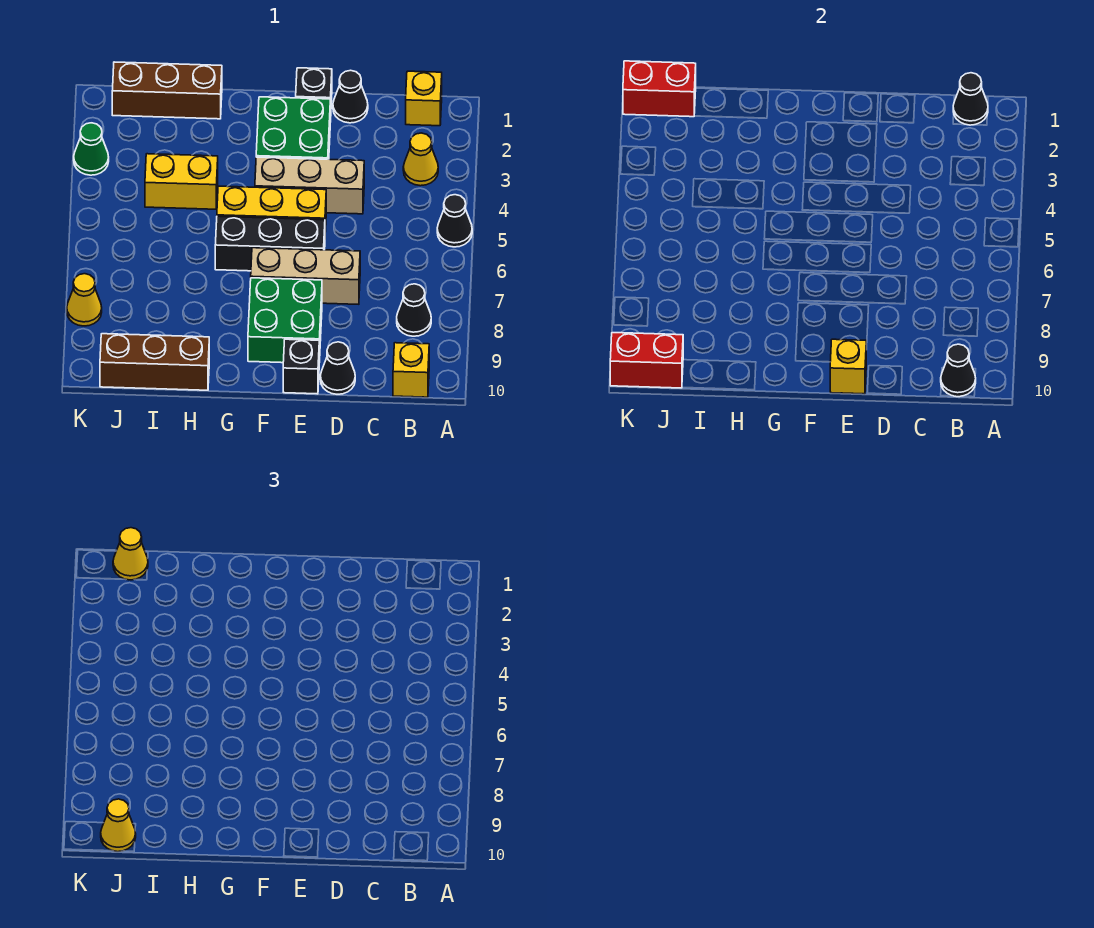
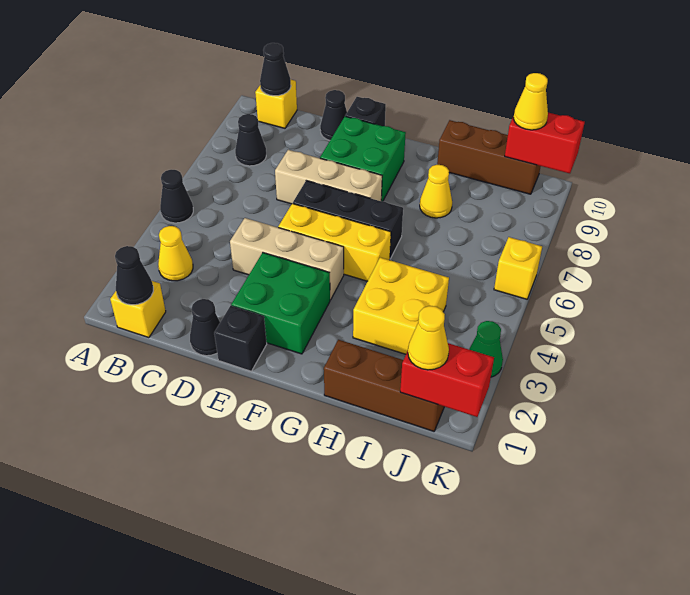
yellow 1x1 brick [830,339,866,394] -> yellow 1x1 brick moved to [494,237,542,299]
yellow 1x2 brick [145,154,218,209] -> yellow 2x2 brick [353,257,449,354]
yellow 1x1 cone [67,274,102,326] -> yellow 1x1 cone moved to [420,165,452,218]

